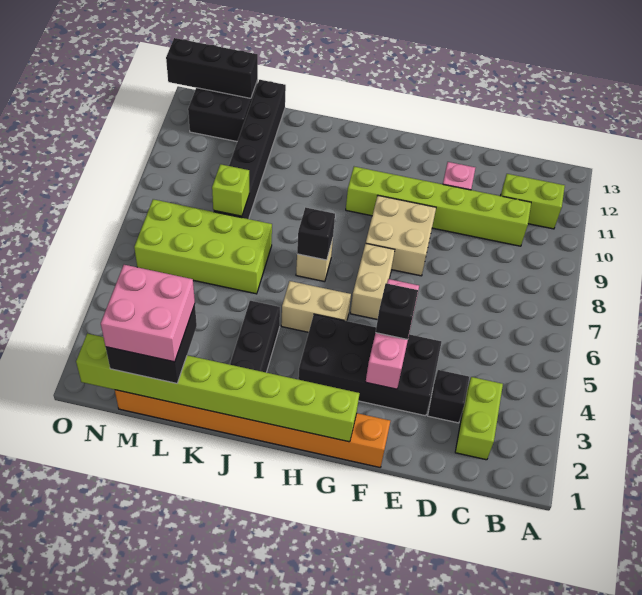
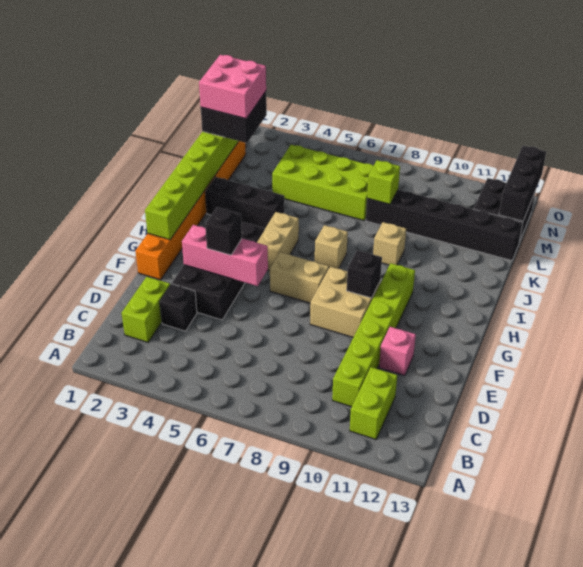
lime 1x2 brick [455,377,503,460] -> lime 1x2 brick turned to [122,276,170,342]
black 1x1 brick [297,207,335,260] -> black 1x1 brick moved to [347,250,382,298]
none -> tan 1x1 brick [373,222,406,265]
lime 2x4 brick [134,199,272,294] -> lime 2x4 brick turned to [272,145,373,221]

